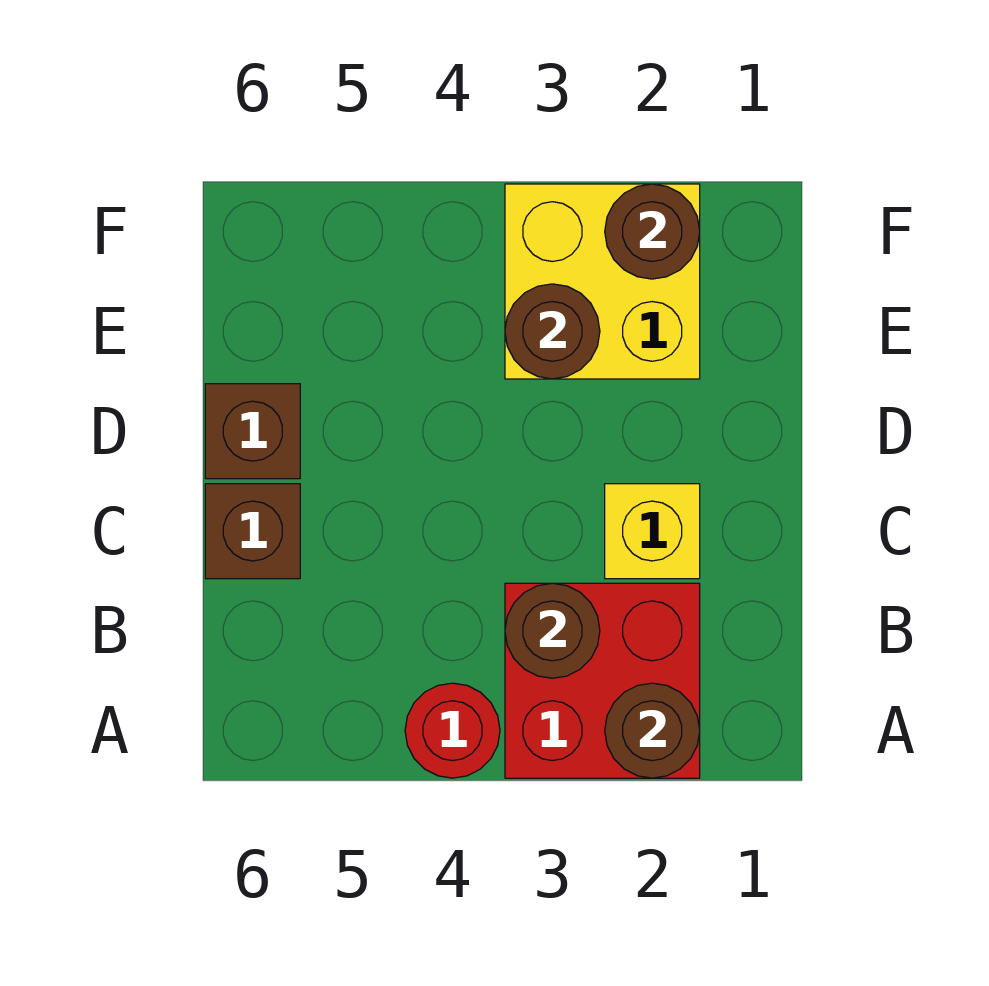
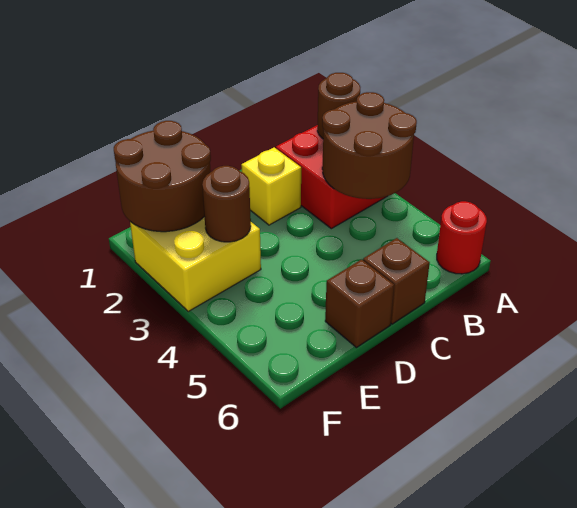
red 1x1 round brick [405,683,500,778] -> red 1x1 round brick moved to [437,201,487,274]
brown 1x1 round brick [505,583,600,678] -> brown 2x2 round brick [322,92,417,199]
brown 1x1 round brick [605,184,700,279] -> brown 2x2 round brick [114,121,211,232]

